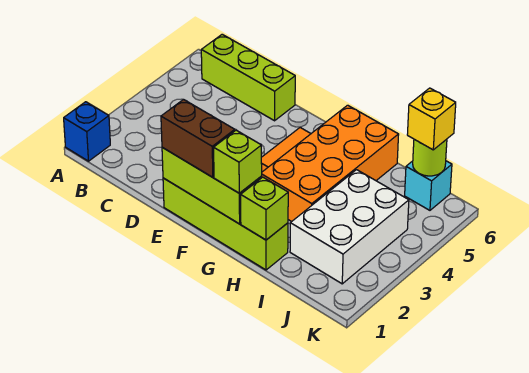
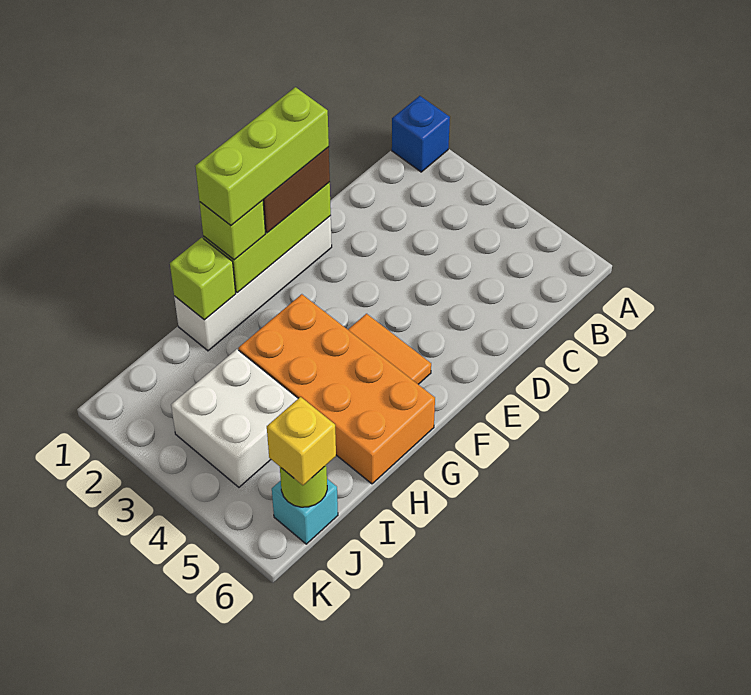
lime 1x3 brick [201,34,295,121] -> lime 1x3 brick moved to [195,87,329,225]
lime 1x4 brick [163,178,288,270] -> white 1x4 brick [174,216,332,351]
white 2x3 brick [290,170,409,284] -> white 2x2 brick [171,349,298,487]

